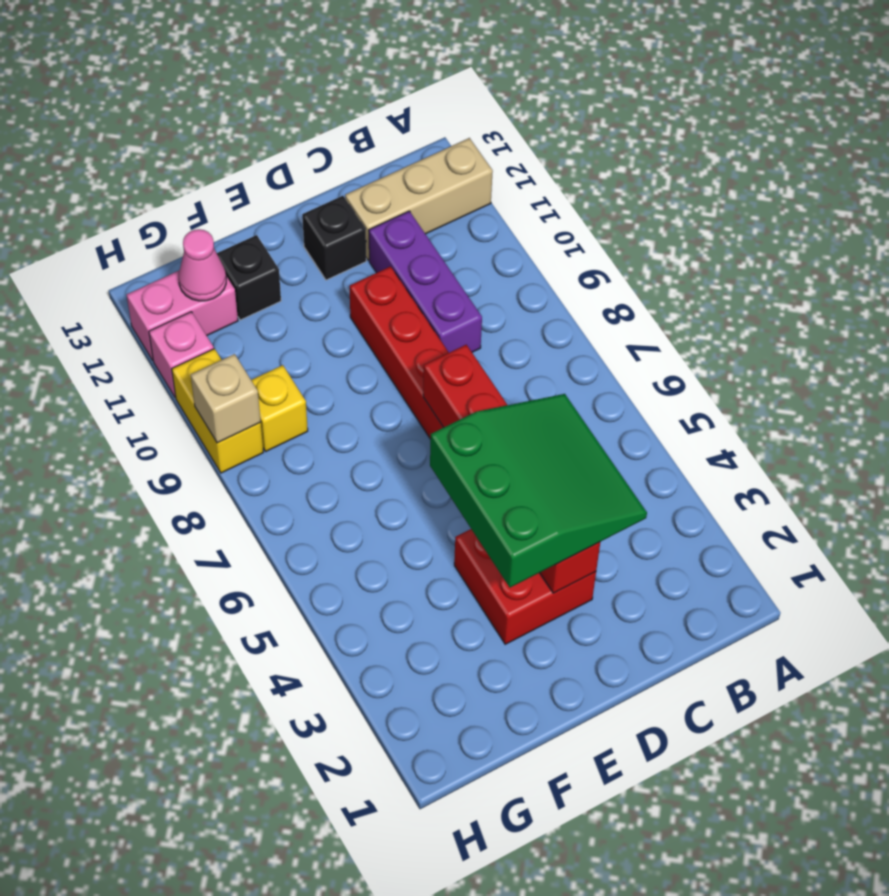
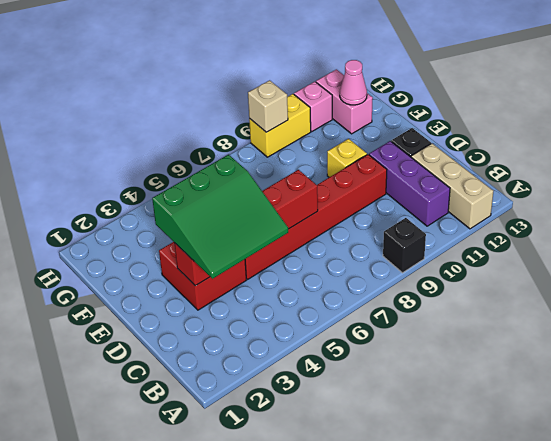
purple 1x3 brick [369,211,482,353] -> purple 1x3 brick turned to [369,141,450,226]
black 1x1 brick [217,235,281,320] -> black 1x1 brick moved to [383,218,426,273]
yellow 1x1 brick [251,365,308,451] -> yellow 1x1 brick moved to [327,139,367,177]

